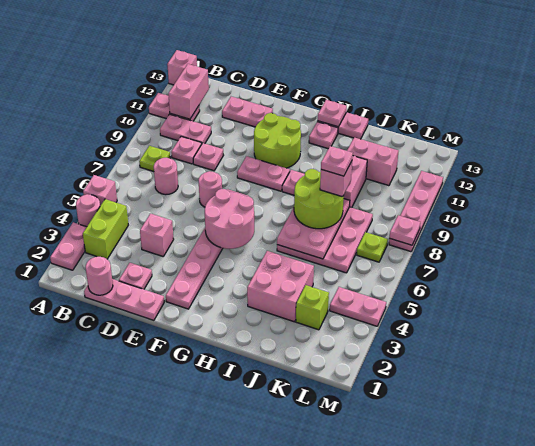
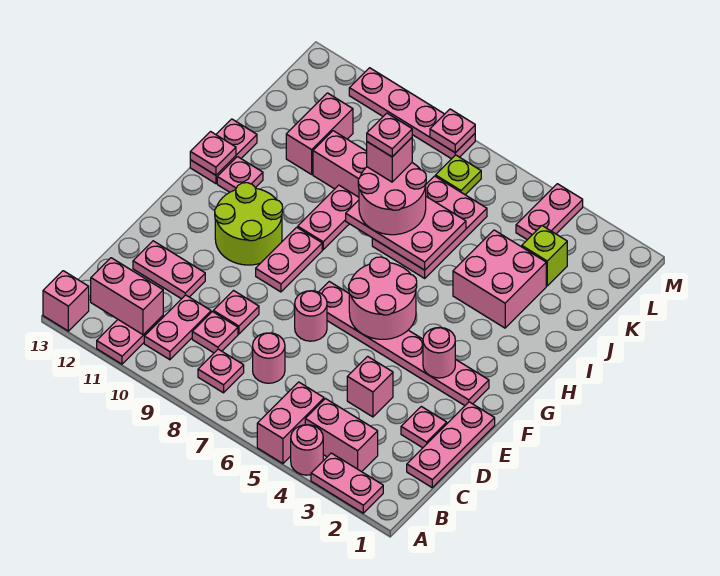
pink 1x1 brick [83,175,117,206] -> pink 1x2 brick [257,382,324,464]
lime 1x2 brick [83,199,128,259] -> pink 1x2 brick [305,399,378,472]
lime 1x1 plate [139,146,170,172] -> pink 1x1 plate [198,349,244,393]
pink 1x1 round brick [86,257,113,295] -> pink 1x1 round brick moved to [423,327,455,378]
pink 1x2 plate [222,97,273,127] -> pink 1x2 plate turned to [133,241,205,299]
pink 3x3 plate [277,207,373,273] -> pink 2x3 plate [372,176,487,278]
lime 2x2 round brick [294,169,344,229] -> pink 2x2 round brick [358,163,426,235]

